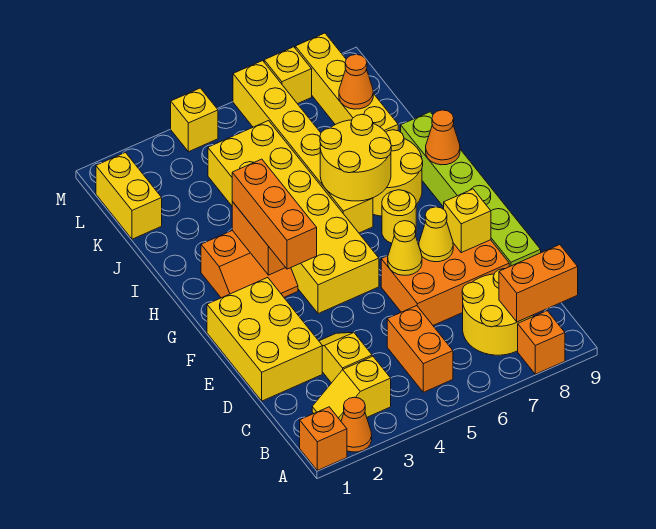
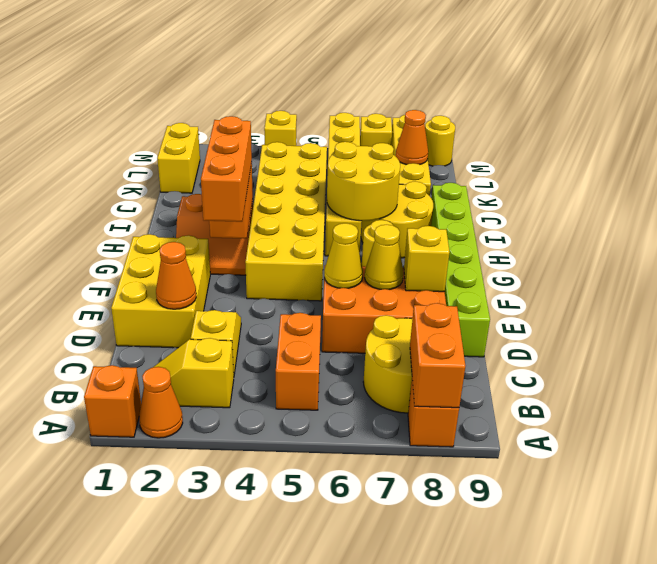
orange 1x2 brick [499,245,578,322] -> orange 1x2 brick turned to [410,303,465,408]
orange 1x1 cone [426,110,460,165] -> orange 1x1 cone moved to [156,242,196,309]
none -> yellow 1x1 round brick [425,116,455,166]

